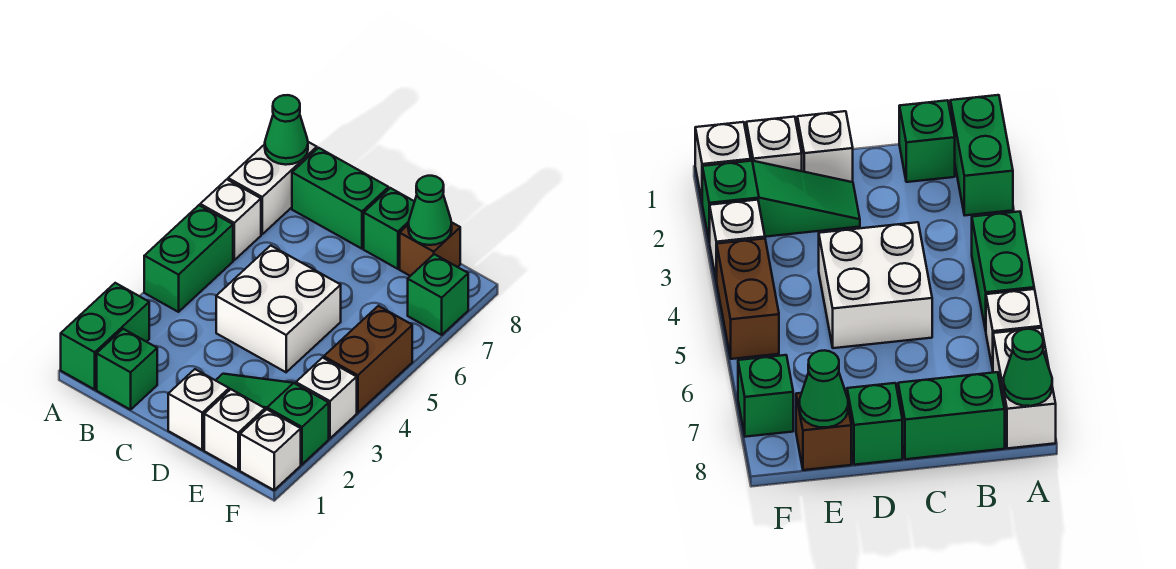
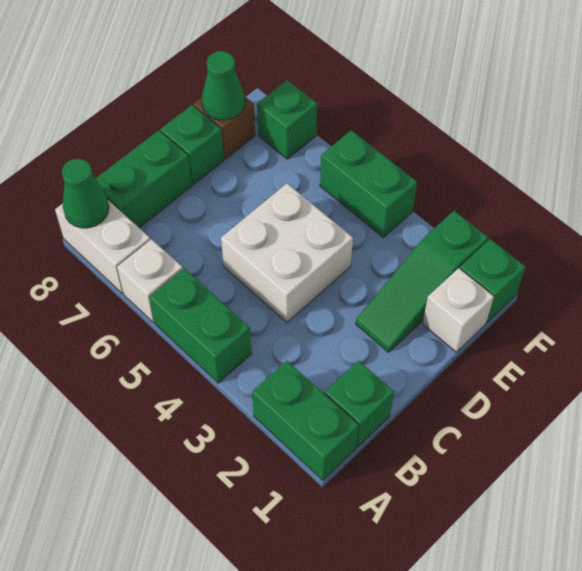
white 1x1 brick [168,369,229,450] -> none
white 1x1 brick [240,409,301,490] -> green 1x1 brick [460,239,525,322]
white 1x1 brick [296,358,357,438] -> none
brown 1x2 brick [324,306,412,413] -> green 1x2 brick [320,130,417,237]

